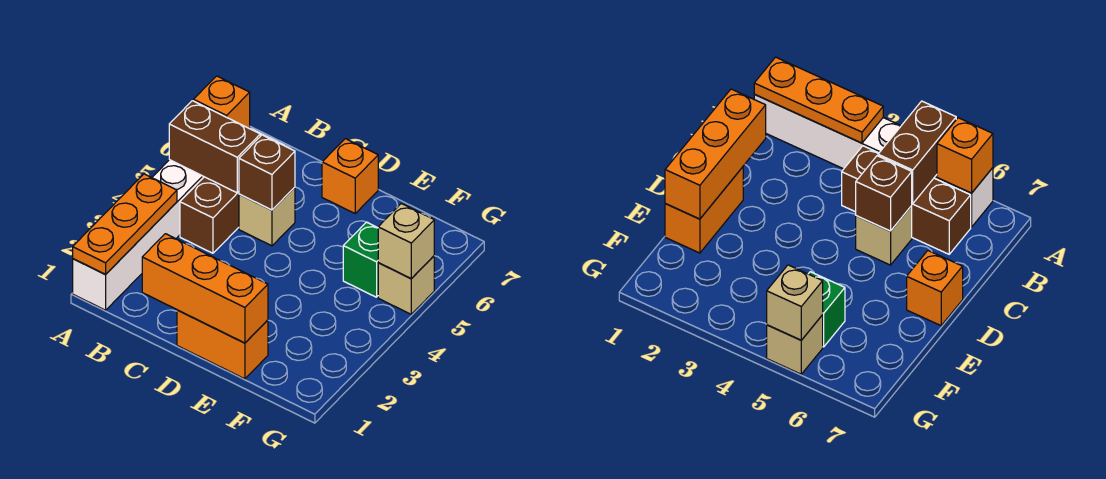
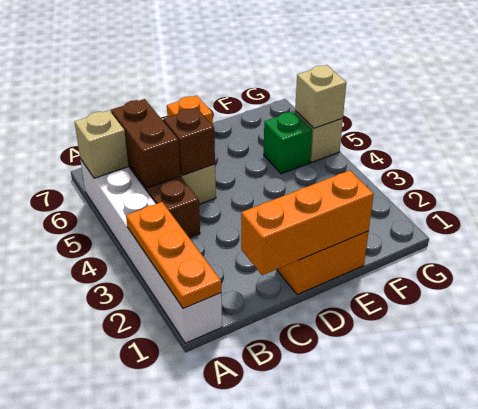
brown 1x2 brick [169,101,260,193] -> brown 1x2 brick turned to [111,99,181,188]
orange 1x1 brick [193,76,250,128] -> tan 1x1 brick [75,110,128,178]

